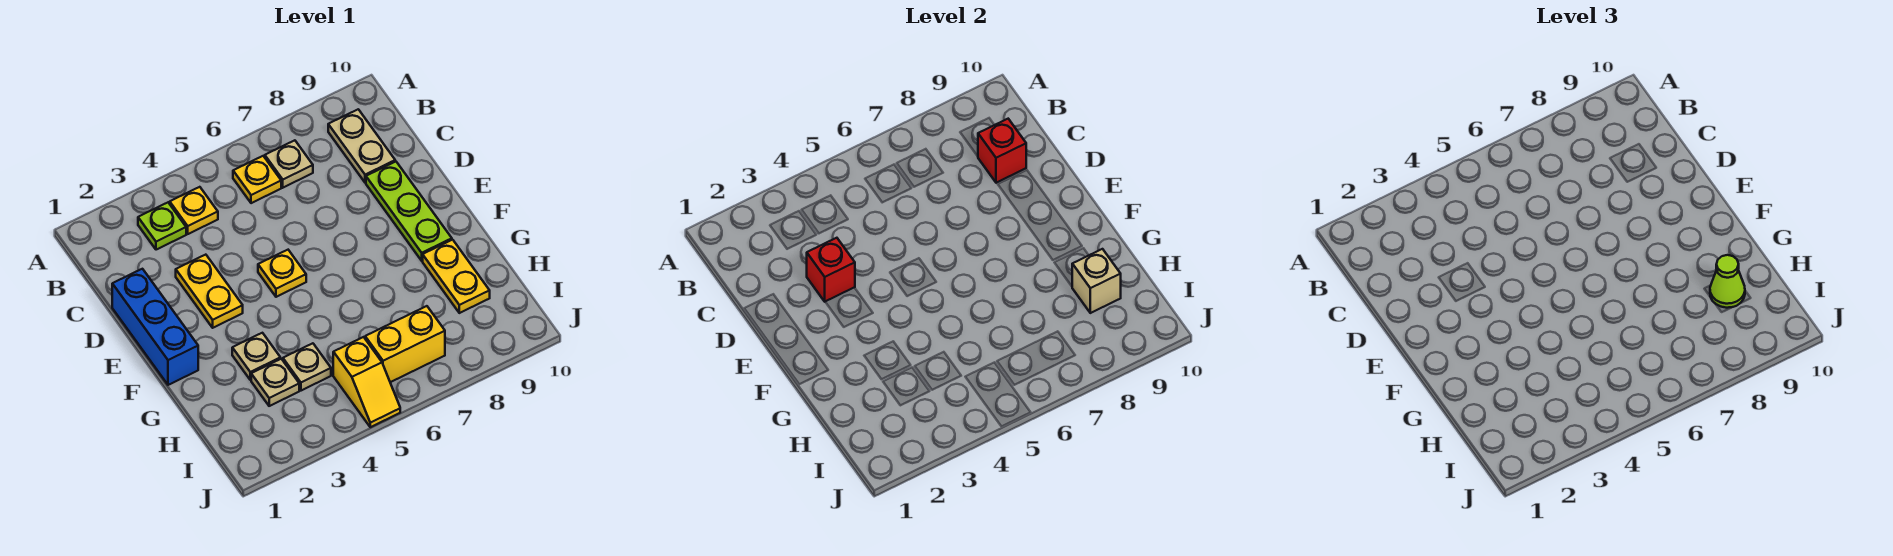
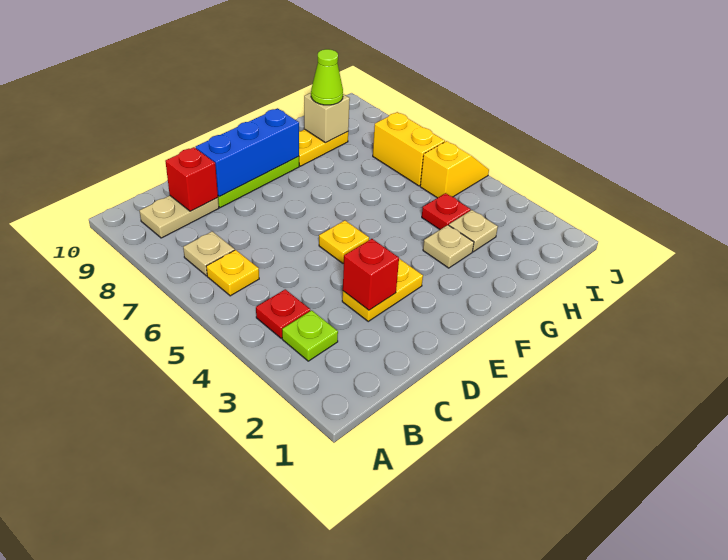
yellow 1x1 plate [170,187,218,234] -> red 1x1 plate [256,289,310,338]
blue 1x3 brick [112,269,198,385] -> blue 1x3 brick moved to [196,108,299,197]
tan 1x1 plate [283,343,331,391] -> red 1x1 plate [422,193,471,229]

